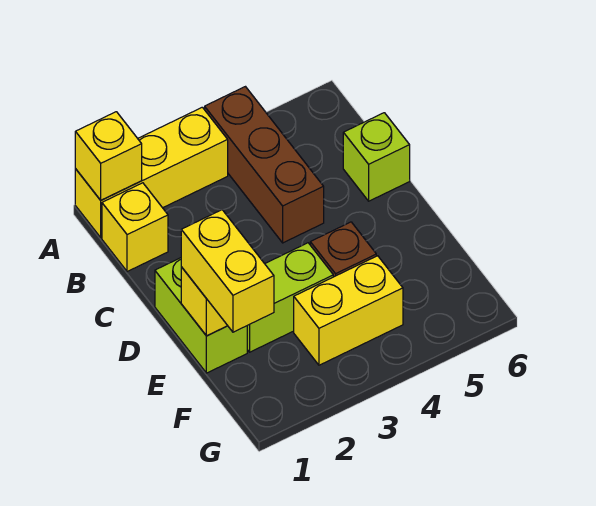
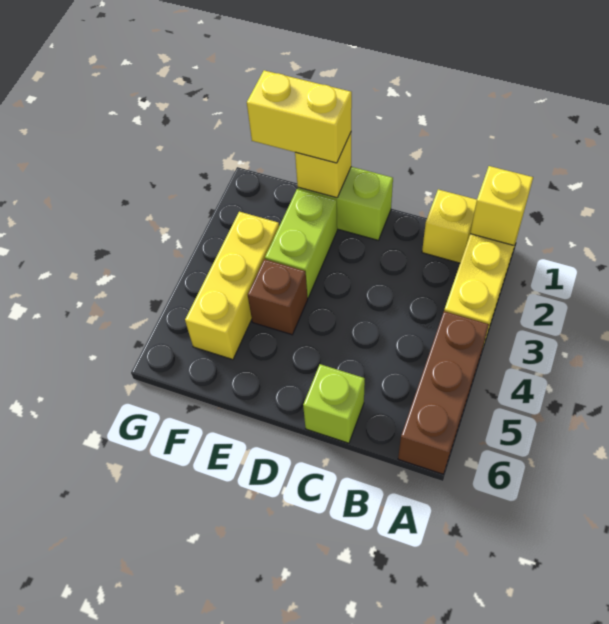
brown 1x3 brick [205,87,324,243] -> brown 1x3 brick turned to [398,311,489,474]
yellow 1x2 brick [294,256,403,365] -> yellow 1x3 brick [185,212,279,360]

